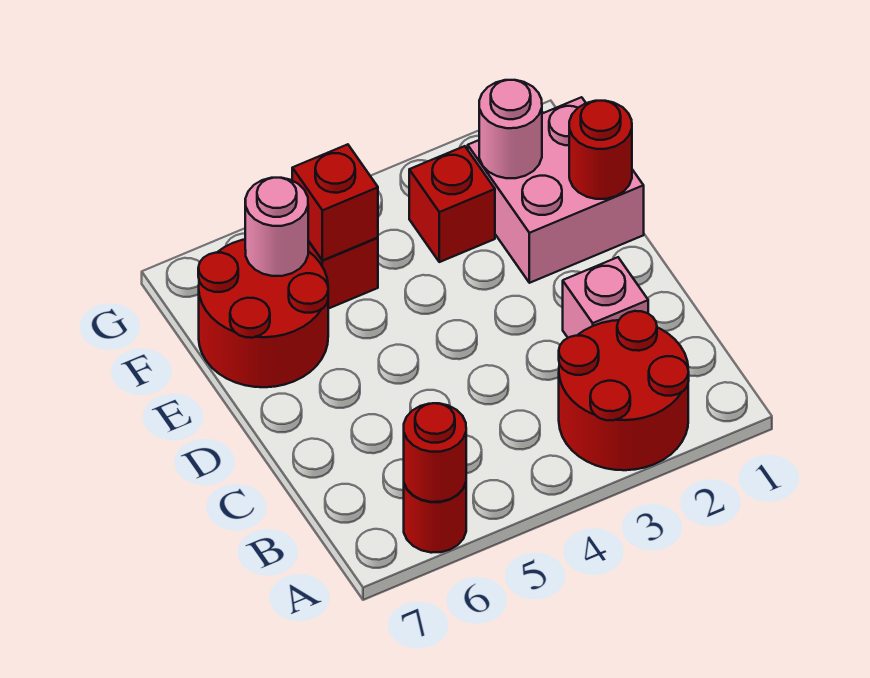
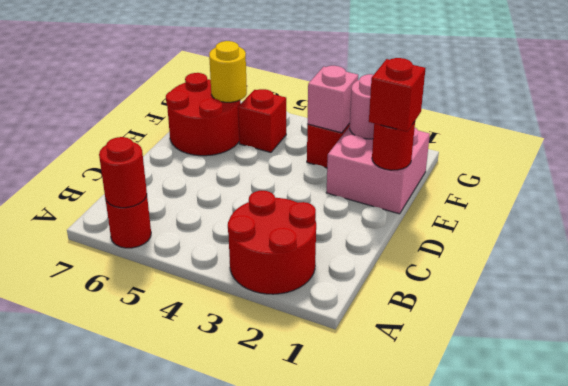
pink 1x1 brick [563,257,648,338] -> pink 1x1 brick moved to [307,66,358,133]
red 1x1 brick [292,144,378,260] -> red 1x1 brick moved to [369,58,426,132]
pink 1x1 round brick [245,178,308,276] -> yellow 1x1 round brick [209,41,247,102]

